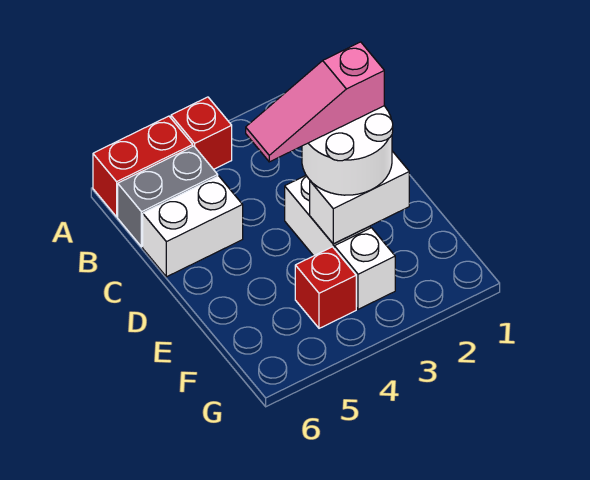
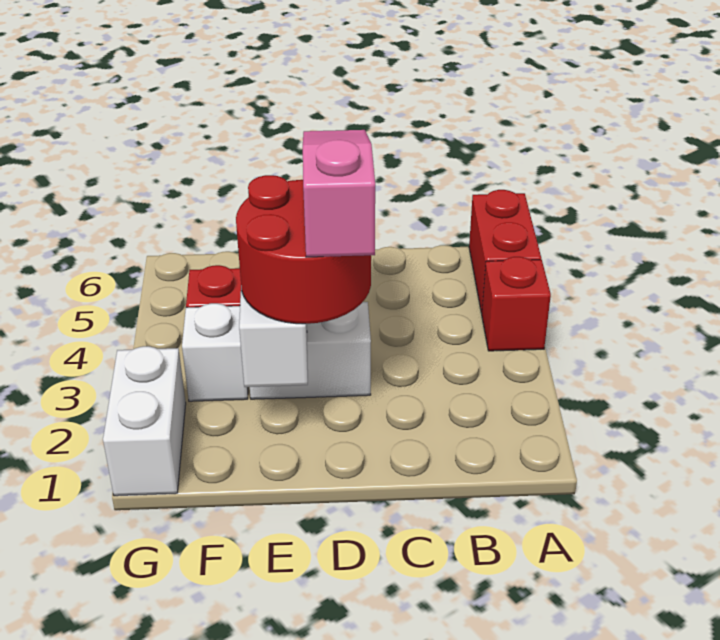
grey 1x2 brick [118,146,218,247] -> none
white 1x2 brick [143,176,243,277] -> white 1x2 brick moved to [103,346,186,496]
white 2x2 round brick [302,106,393,195] -> red 2x2 round brick [236,175,371,324]

